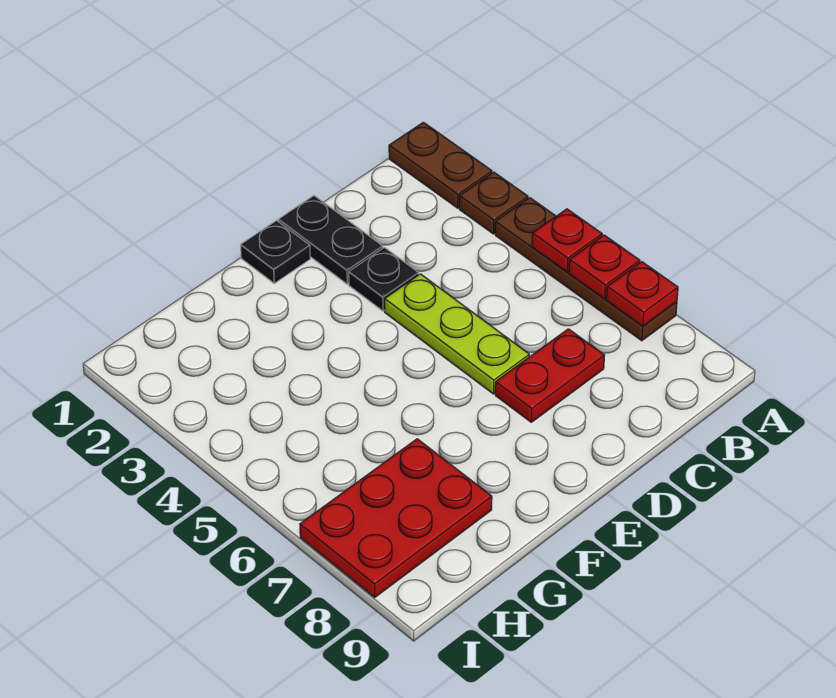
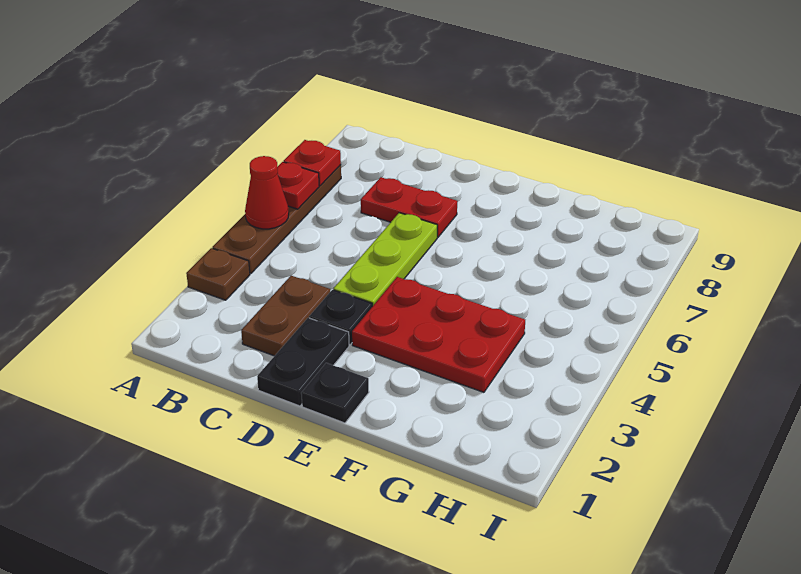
brown 1x2 plate [389,122,492,208] -> brown 1x2 plate moved to [241,276,330,356]
red 1x1 plate [532,209,602,272] -> red 1x1 cone [245,156,289,229]
red 2x3 plate [300,439,492,597] -> red 2x3 plate moved to [352,277,525,392]

